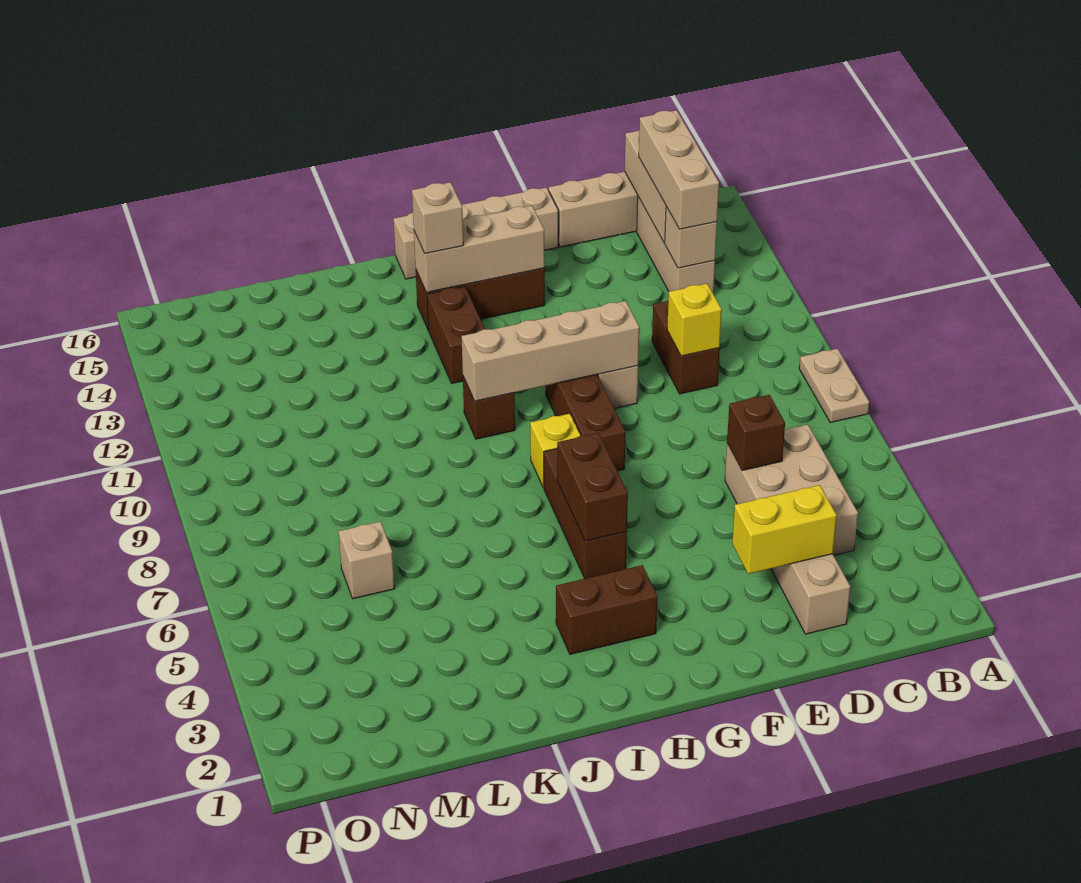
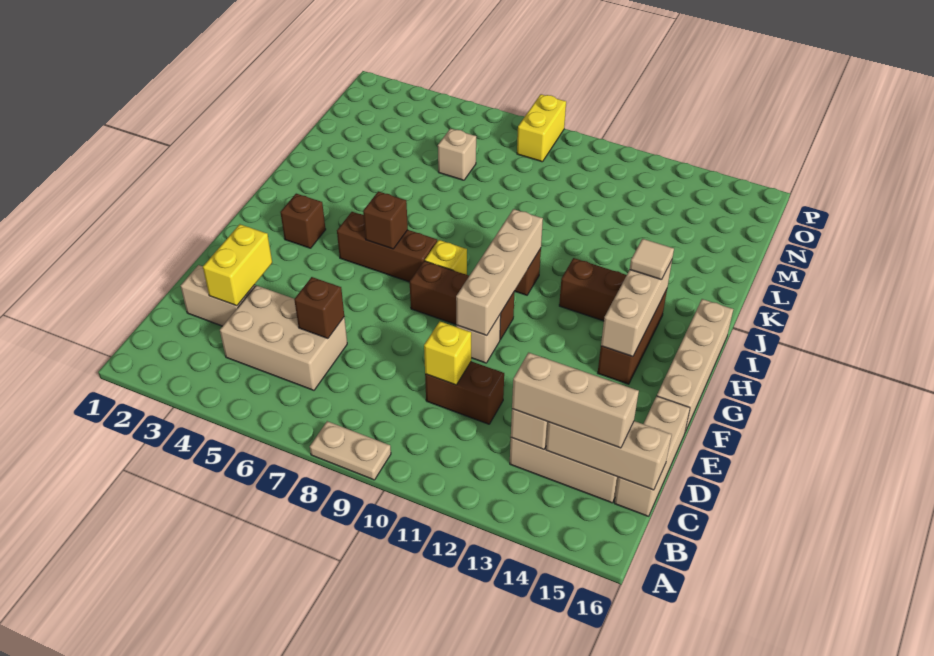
brown 1x2 brick [556,565,657,654] -> brown 1x1 brick [280,194,326,248]
brown 1x2 brick [557,433,628,541] -> brown 1x1 brick [363,191,408,249]
tan 1x1 brick [412,182,464,254] -> tan 1x1 tile [630,239,674,280]
none -> yellow 1x2 brick [517,94,566,162]

